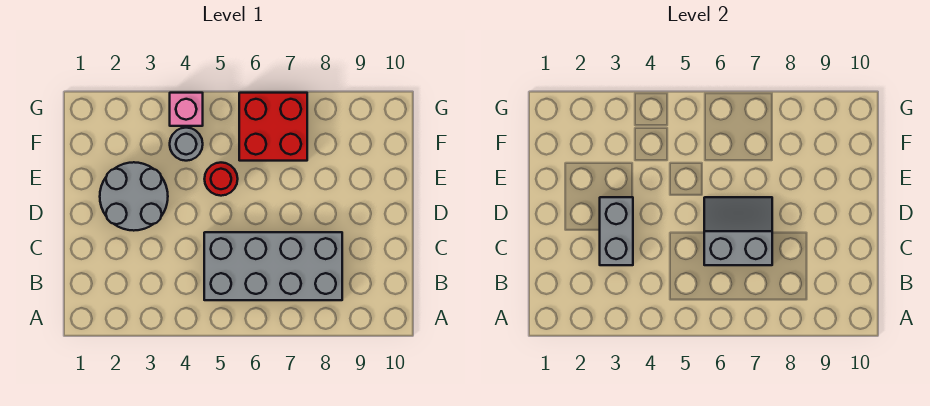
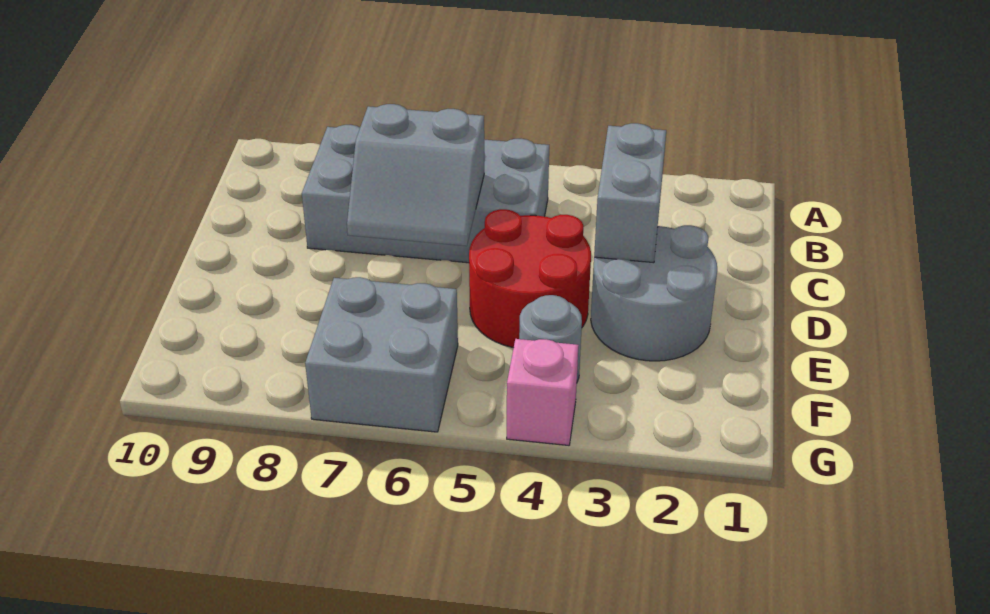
red 1x1 round brick [205,163,238,196] -> red 2x2 round brick [469,209,591,348]
red 2x2 brick [239,93,307,161] -> grey 2x2 brick [305,277,458,432]

